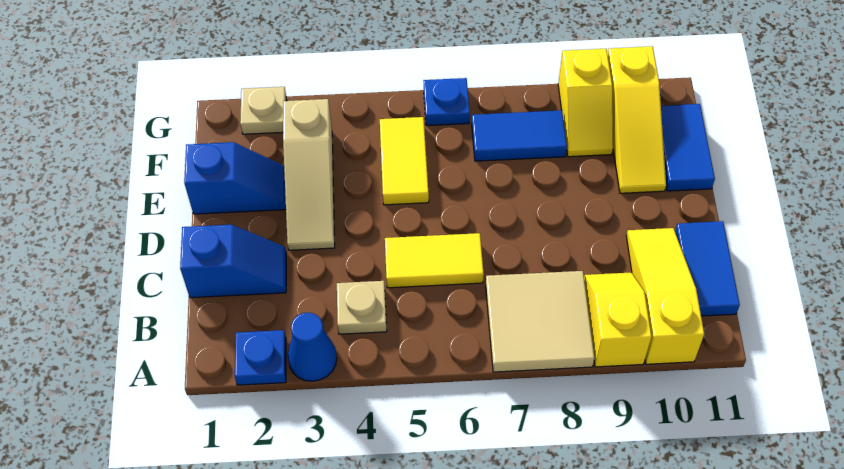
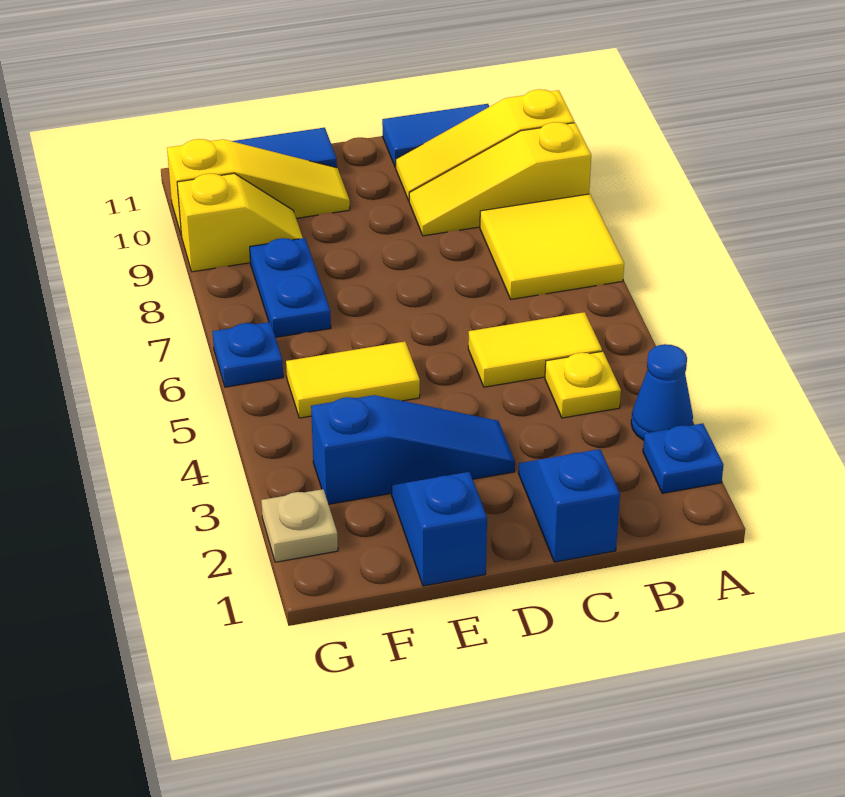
tan 2x2 tile [486,271,594,372] -> yellow 2x2 tile [480,194,624,299]
yellow 1x2 slope [584,272,652,367] -> yellow 1x3 slope [409,122,591,236]
tan 1x1 plate [337,281,387,334] -> yellow 1x1 plate [545,351,621,418]
yellow 1x2 tile [385,233,484,288] -> yellow 1x2 tile turned to [468,312,602,387]
tan 1x3 slope [283,99,335,250] -> blue 1x3 slope [311,395,515,504]
blue 1x2 tile [472,110,567,161] -> blue 1x2 plate [250,238,331,337]

